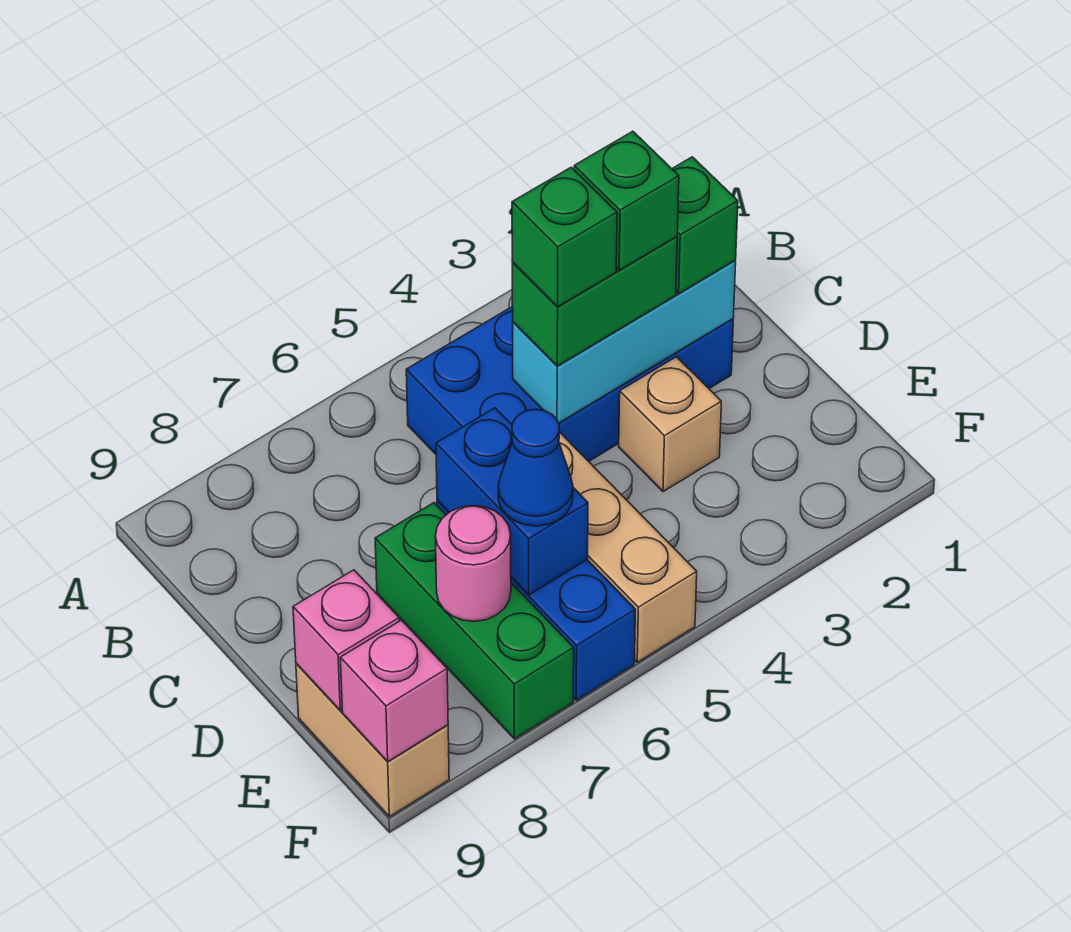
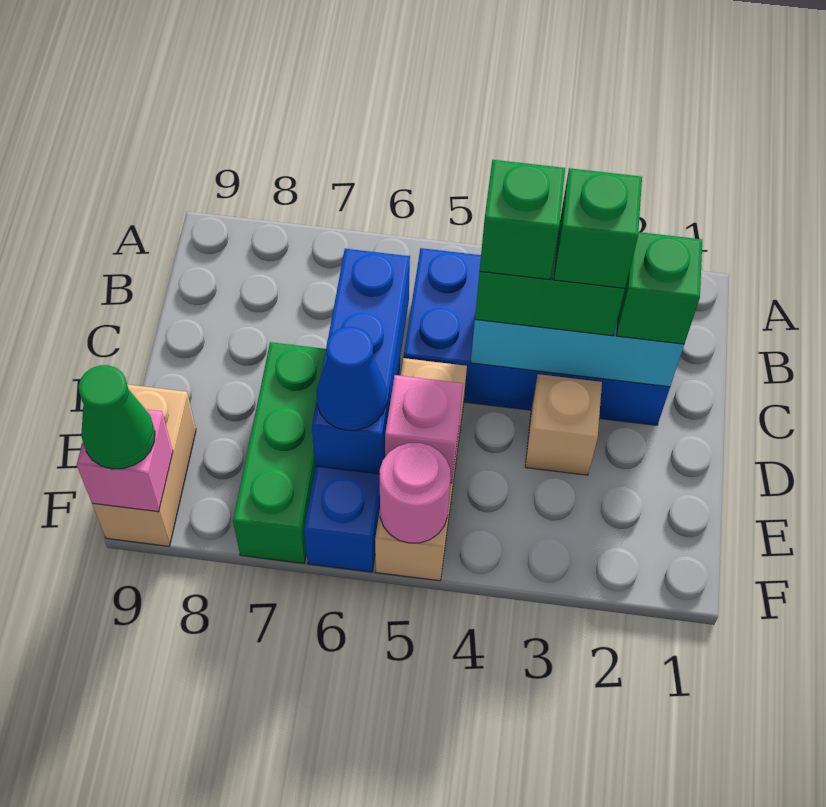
blue 1x2 brick [436,408,588,595] -> blue 1x3 brick [312,249,410,474]
pink 1x1 round brick [435,506,511,621] -> pink 1x1 round brick moved to [380,443,451,543]
pink 1x1 brick [293,570,399,711] -> pink 1x1 brick moved to [385,375,463,483]
none -> green 1x1 cone [78,365,155,469]

